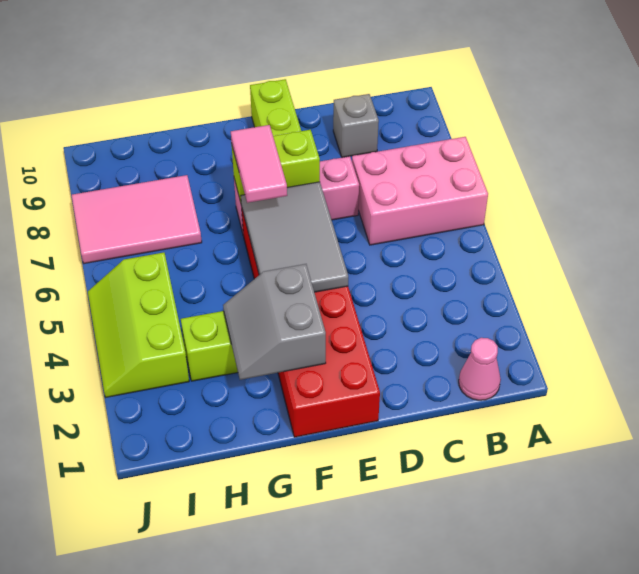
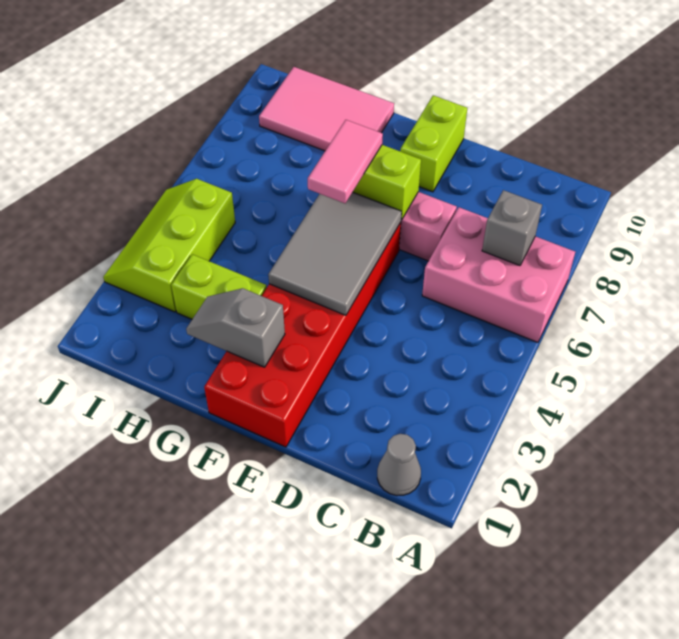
pink 1x1 cone [459,338,501,400] -> grey 1x1 cone [377,434,421,496]
grey 1x1 brick [333,94,379,157] -> grey 1x1 brick moved to [482,190,542,266]
grey 2x2 slope [223,264,326,380] -> grey 1x2 slope [186,288,285,367]
pink 2x3 tile [72,175,202,264] -> pink 2x3 tile moved to [259,67,394,151]

